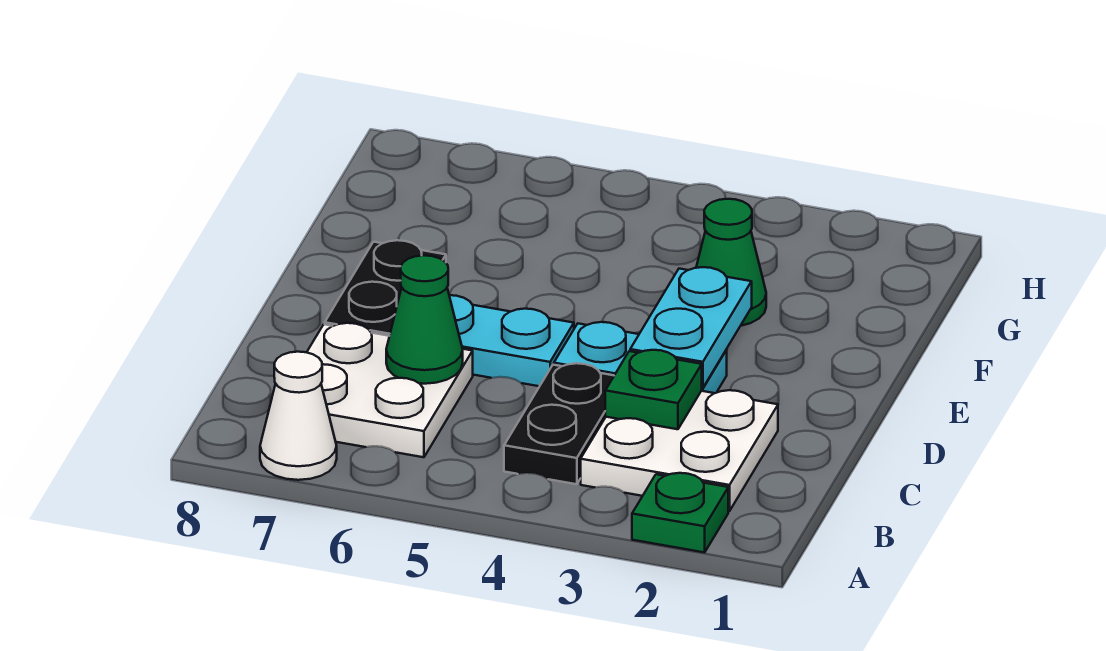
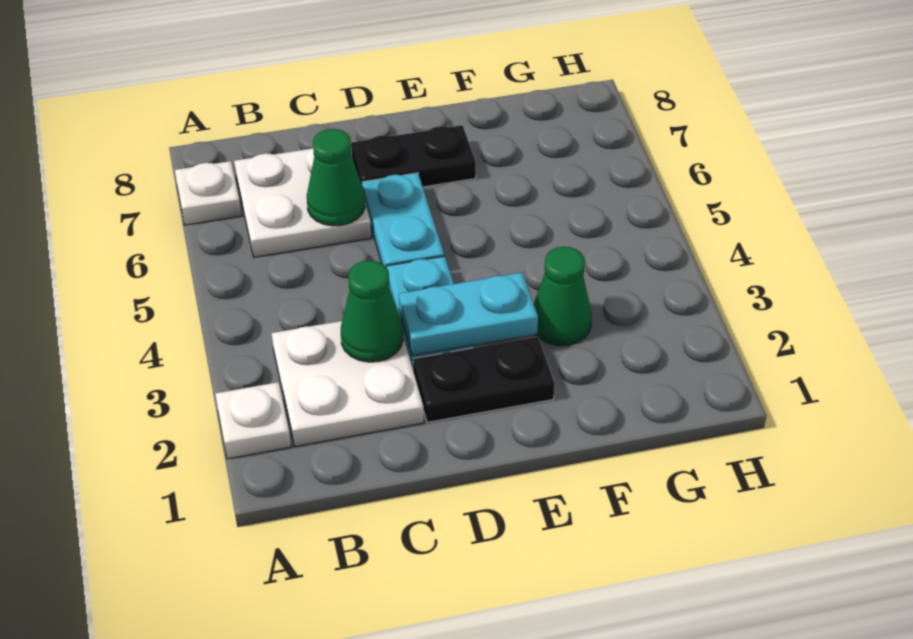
green 1x1 plate [632,473,728,552] -> white 1x1 plate [215,382,291,459]
white 1x1 cone [260,352,337,480] -> white 1x1 plate [175,161,241,225]
black 1x2 plate [504,363,614,484] -> black 1x2 plate moved to [413,337,555,422]
green 1x1 plate [605,350,702,429] -> green 1x1 cone [341,260,403,362]

